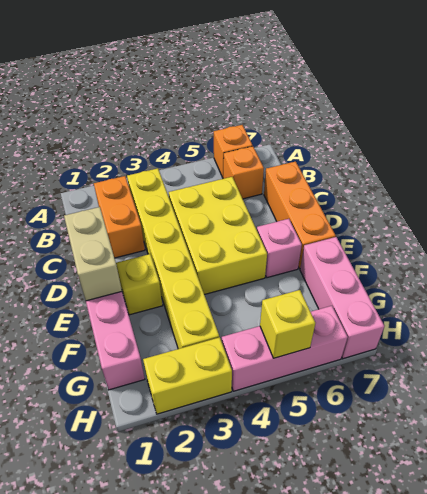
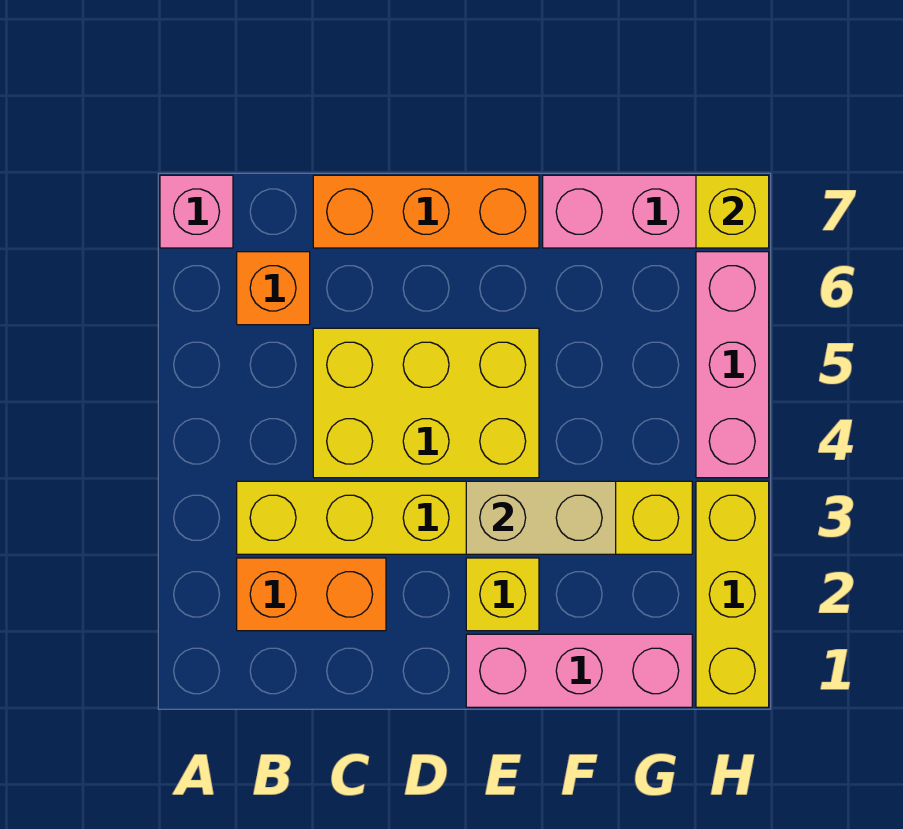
orange 1x1 brick [214,125,253,178] -> none
tan 1x2 brick [64,207,122,301] -> tan 1x2 brick moved to [466,481,616,554]
pink 1x1 brick [257,219,302,278] -> pink 1x1 brick moved to [160,175,233,248]
yellow 1x2 brick [143,337,232,414] -> yellow 1x3 brick [696,481,769,707]
yellow 1x1 brick [260,290,315,358] -> yellow 1x1 brick moved to [696,175,769,248]

